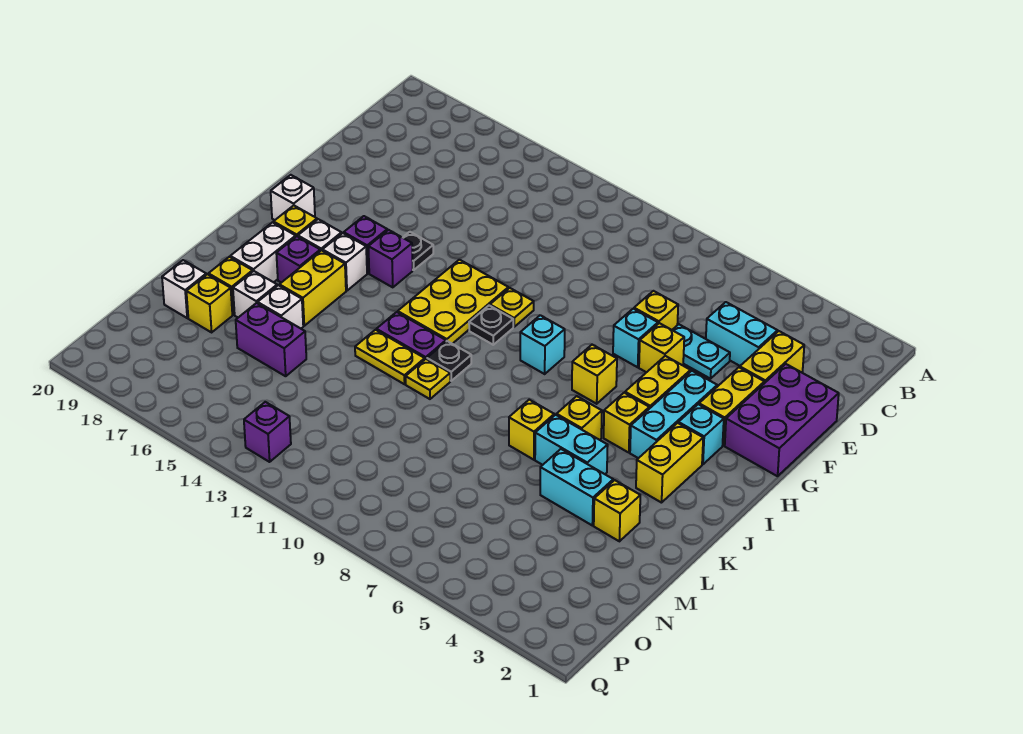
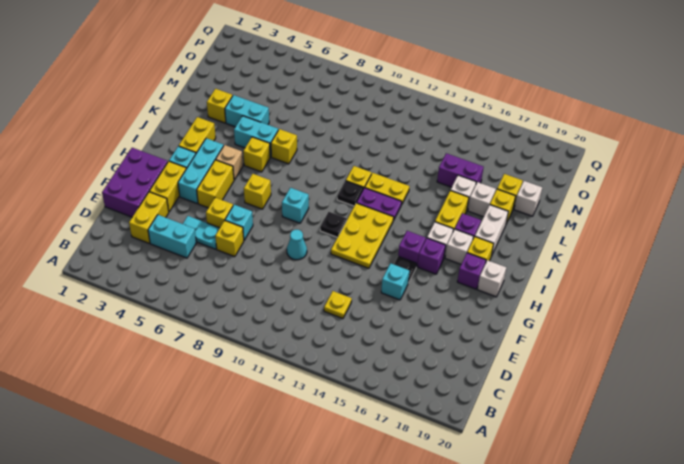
none -> cyan 1x1 cone [287,230,307,260]
none -> cyan 1x1 brick [381,263,409,300]
yellow 1x1 plate [490,288,534,327] -> yellow 1x1 plate moved to [324,291,352,318]
yellow 1x1 brick [604,393,649,452] -> tan 1x1 brick [216,145,243,180]
purple 1x1 brick [244,402,291,462] -> purple 1x1 brick moved to [457,253,486,289]

